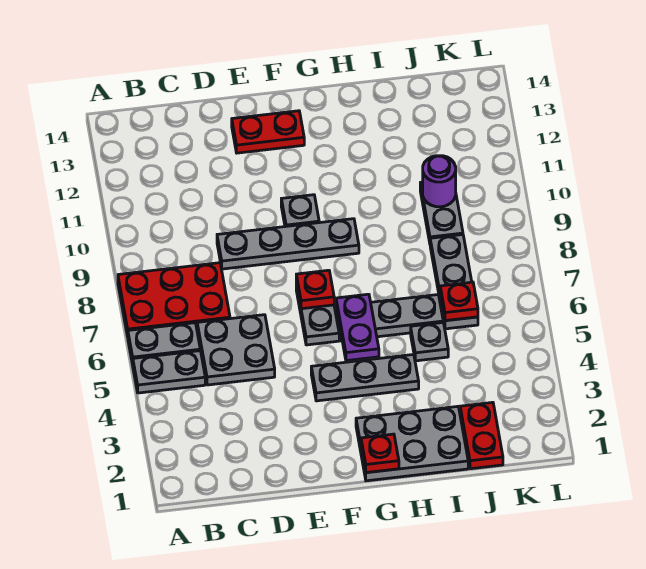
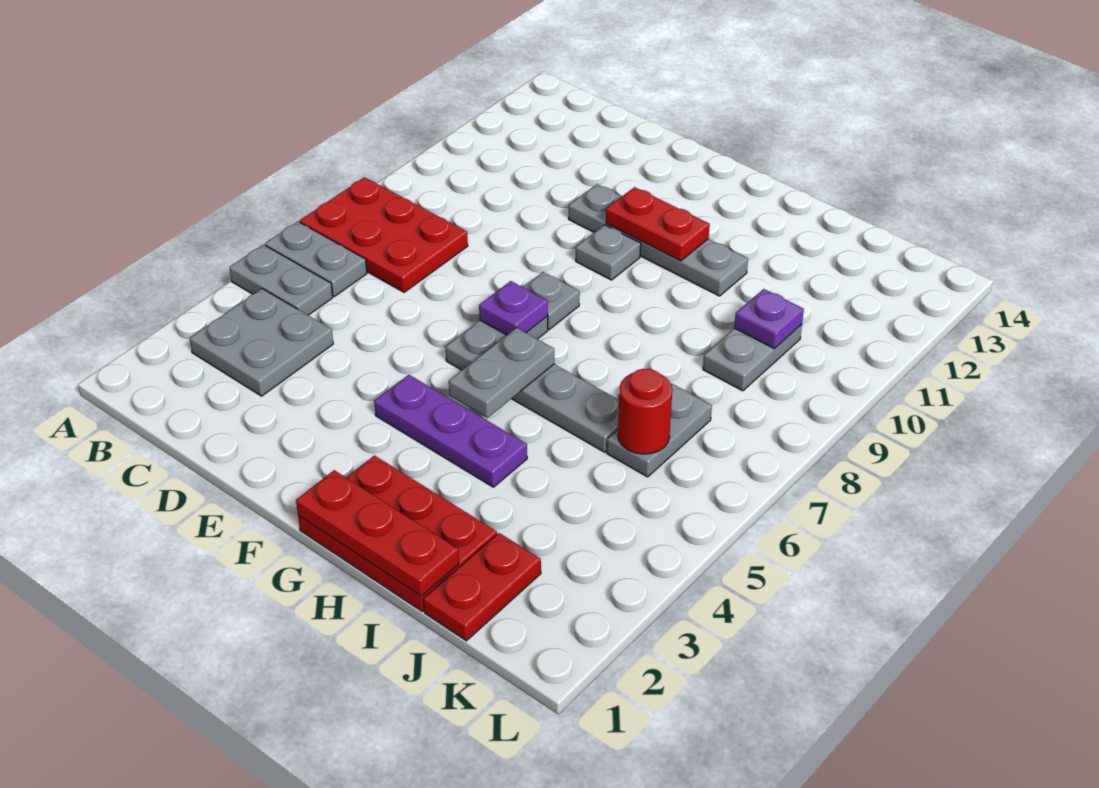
grey 2x2 plate [197,315,275,385] -> grey 2x2 plate moved to [190,289,333,396]
grey 1x4 plate [217,219,359,269] -> grey 1x4 plate moved to [569,184,748,296]
red 1x2 plate [232,111,304,153] -> red 1x2 plate moved to [606,187,710,261]
grey 1x3 plate [311,354,419,401] -> purple 1x3 plate [374,375,527,487]
red 1x1 plate [296,270,334,309] -> purple 1x1 plate [479,281,548,335]
grey 2x3 plate [356,406,468,481] -> red 2x3 plate [298,456,497,612]
red 1x1 plate [361,434,399,473] -> red 1x3 plate [296,470,459,596]
purple 1x2 plate [336,294,379,361] -> grey 1x2 plate [449,328,554,418]
grey 1x1 plate [411,322,448,361] -> grey 1x1 plate moved to [524,272,580,329]
grey 1x3 plate [430,235,478,329] -> grey 1x2 plate [607,383,712,477]
red 1x1 plate [440,282,478,321] -> red 1x1 round brick [618,369,672,454]
purple 1x1 round brick [423,156,456,207] -> purple 1x1 plate [734,289,804,349]

